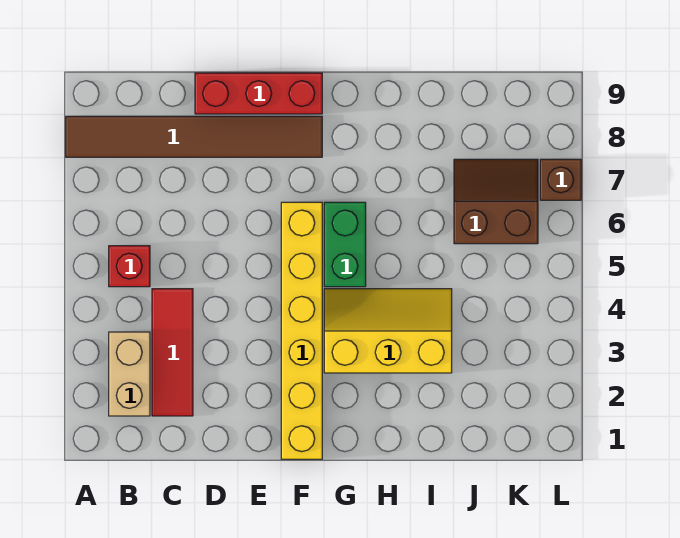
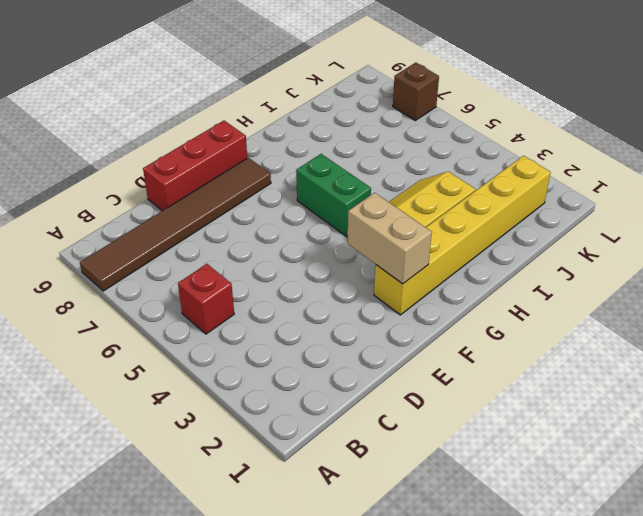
tan 1x2 brick [109,332,150,416] -> tan 1x2 brick moved to [348,193,432,284]
red 1x3 tile [152,289,193,416] -> none
yellow 1x6 brick [281,202,322,459] -> yellow 1x6 brick turned to [374,156,551,315]
brown 2x2 slope [454,159,538,244] -> none

